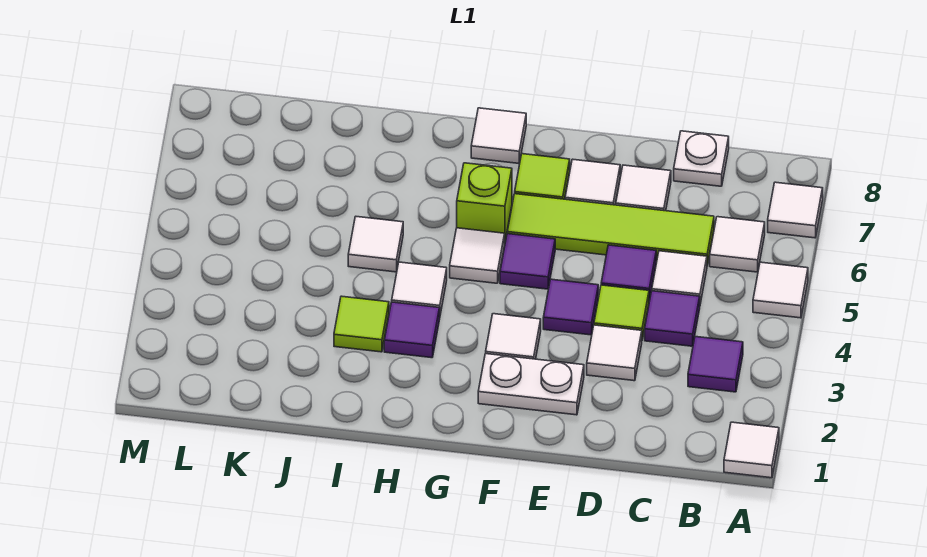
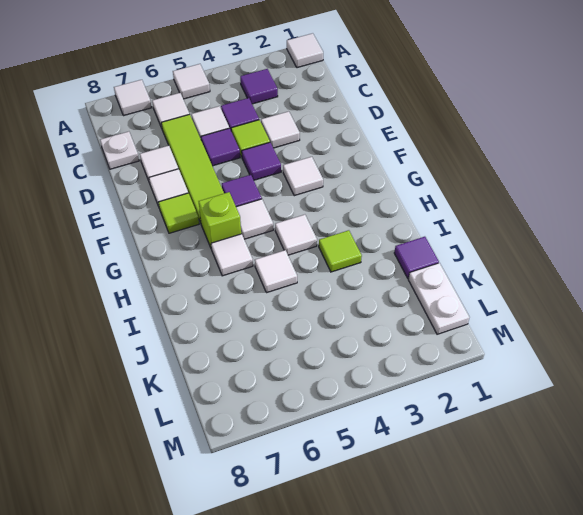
white 1x2 plate [478,354,584,415] -> white 1x2 plate moved to [408,263,470,334]
white 1x1 tile [471,108,526,163] -> white 1x1 tile moved to [211,234,253,276]
purple 1x1 tile [384,302,440,358] -> purple 1x1 tile moved to [394,237,439,278]

